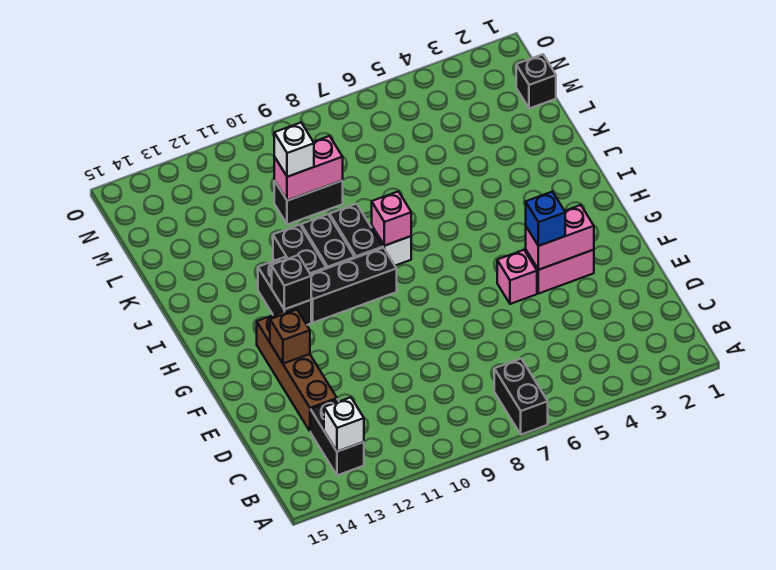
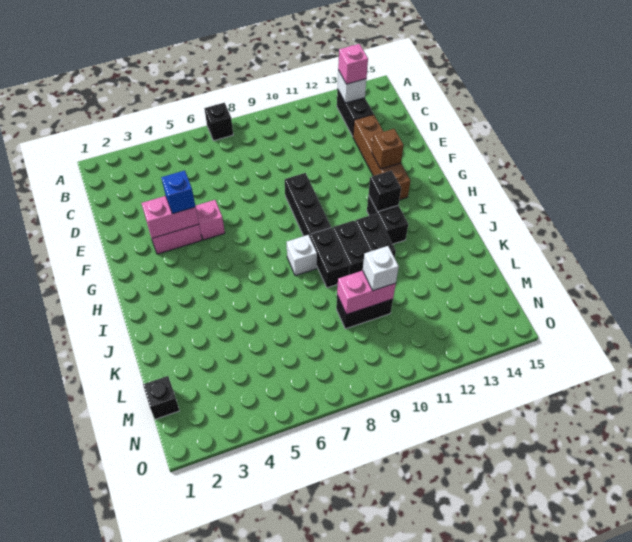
black 1x2 brick [494,359,548,435] -> black 1x1 brick [204,103,233,141]
black 1x3 brick [311,248,397,323] -> black 1x3 brick turned to [285,173,331,236]
pink 1x1 brick [372,191,411,246] -> pink 1x1 brick moved to [338,44,368,84]

